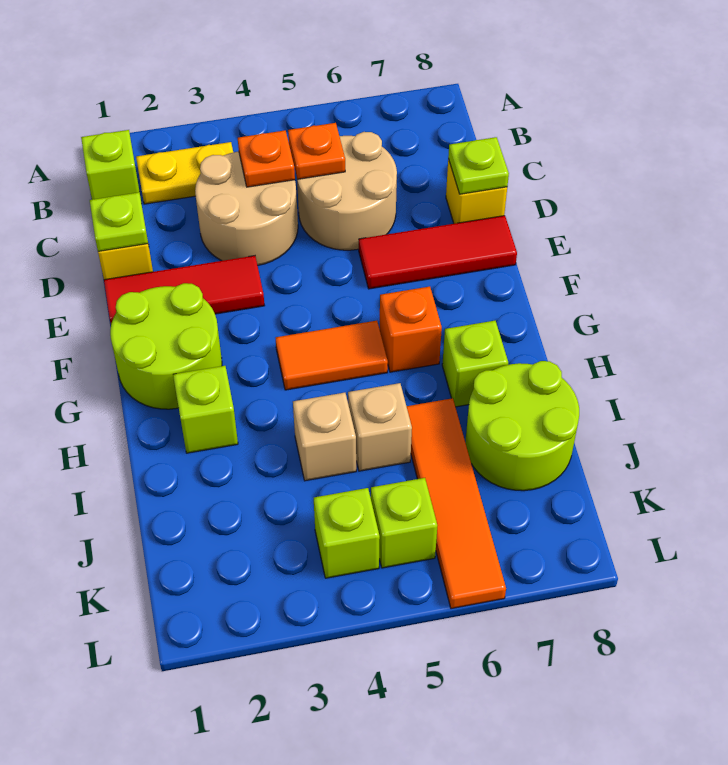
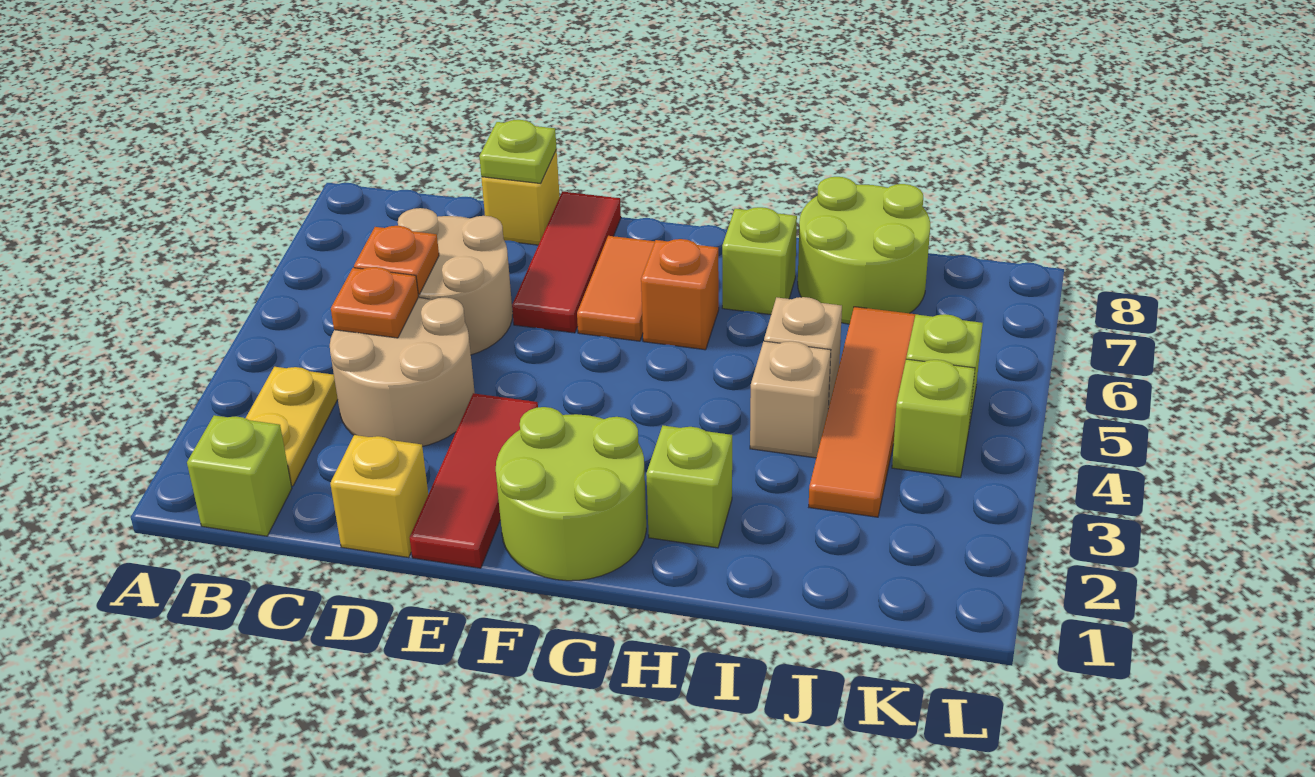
lime 1x1 plate [90,192,148,251] -> none
orange 1x2 tile [276,321,388,390] -> orange 1x2 tile moved to [577,236,655,341]
orange 1x4 tile [407,398,506,609] -> orange 1x4 tile turned to [809,307,918,517]

